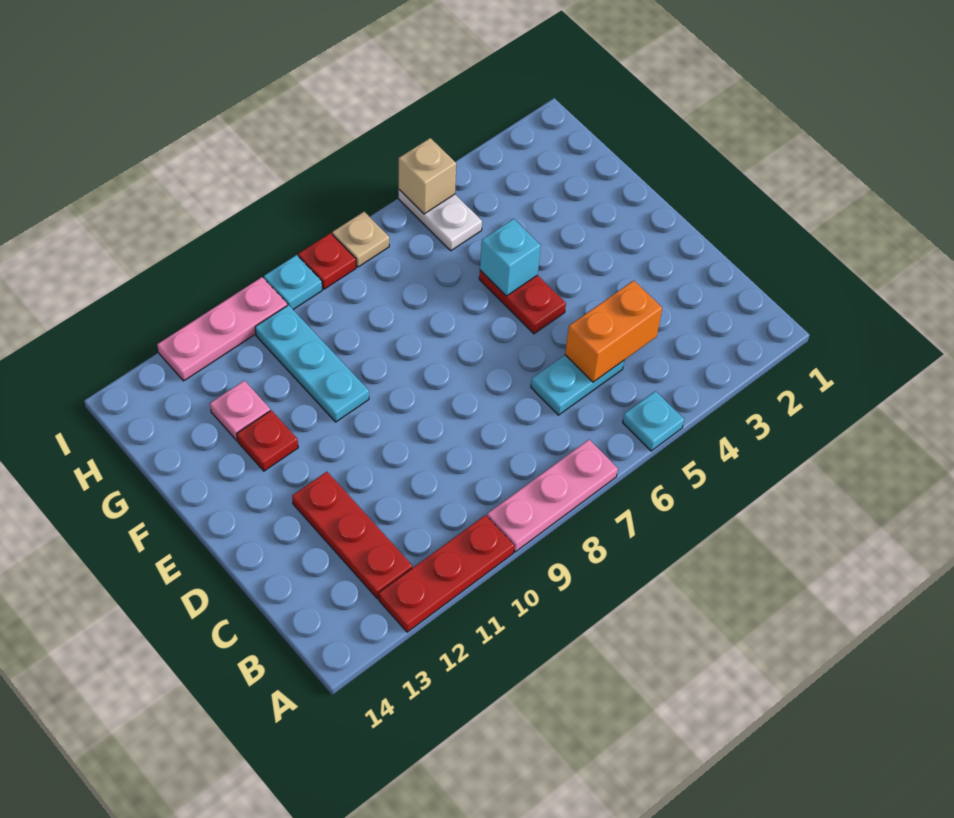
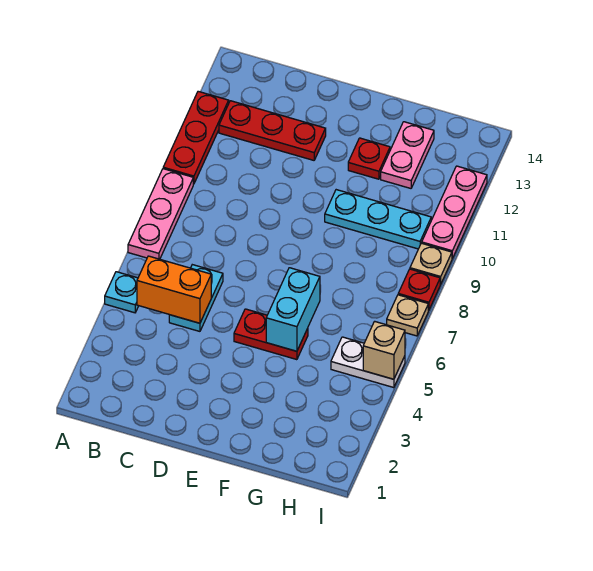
orange 1x2 brick [565,281,662,382] -> orange 1x2 brick turned to [137,256,211,323]
cyan 1x1 brick [480,219,541,296] -> cyan 1x2 brick [266,268,320,351]
pink 1x1 plate [210,381,270,440] -> pink 1x2 plate [381,122,434,188]
cyan 1x1 plate [264,255,322,309] -> tan 1x1 plate [410,243,452,284]

